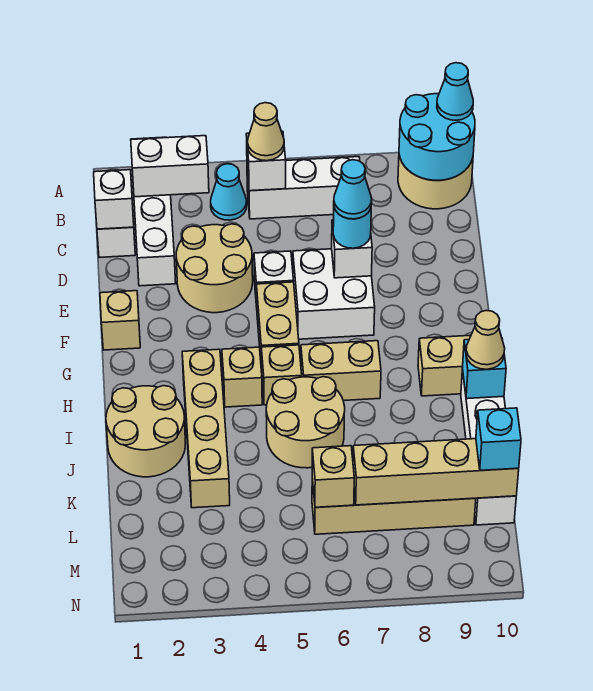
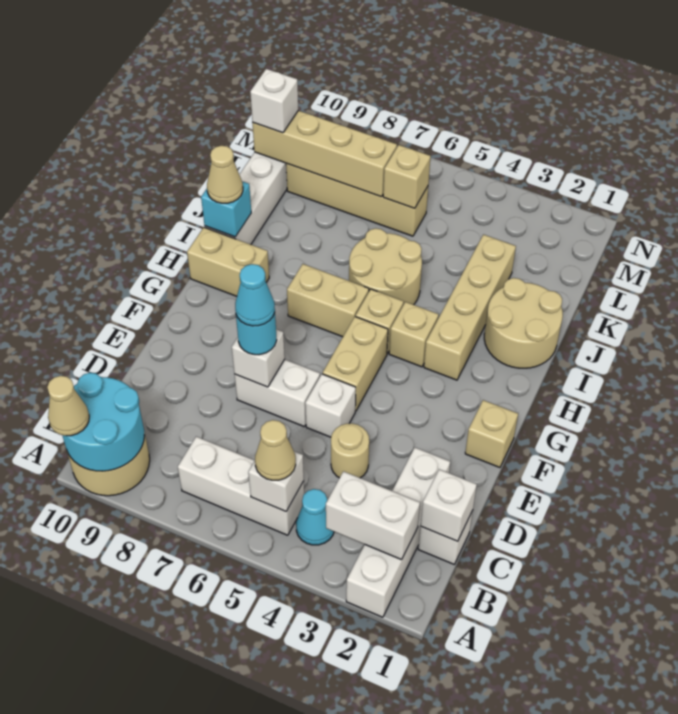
cyan 1x1 cone [437,63,473,120] -> tan 1x1 cone [47,376,89,436]
tan 2x2 round brick [176,224,253,313] -> tan 1x1 round brick [331,423,369,478]
white 2x2 brick [293,249,375,339] -> white 1x2 brick [235,359,320,427]
cyan 1x1 brick [476,408,521,470] -> white 1x1 brick [250,69,298,133]

